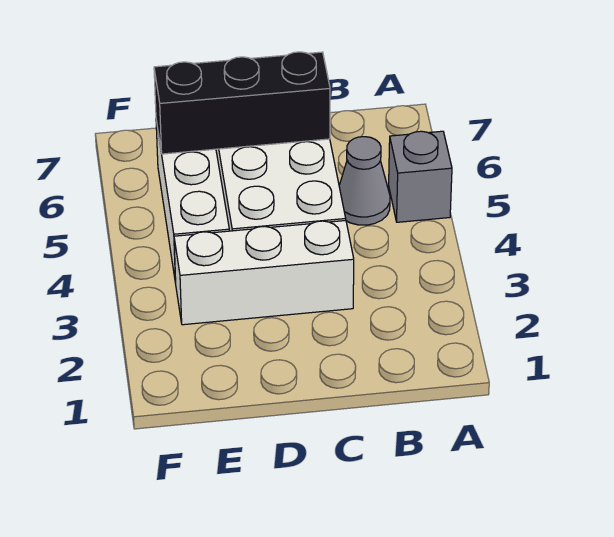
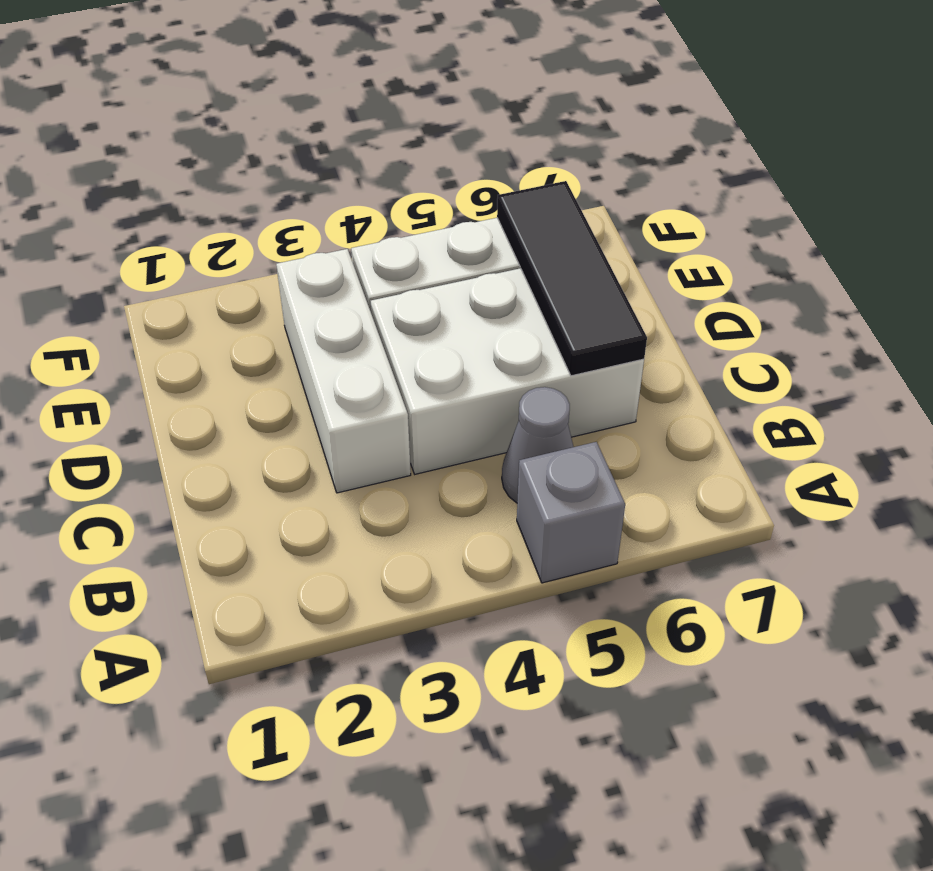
black 1x3 brick [154,52,330,154] -> black 1x3 tile [497,181,647,376]

